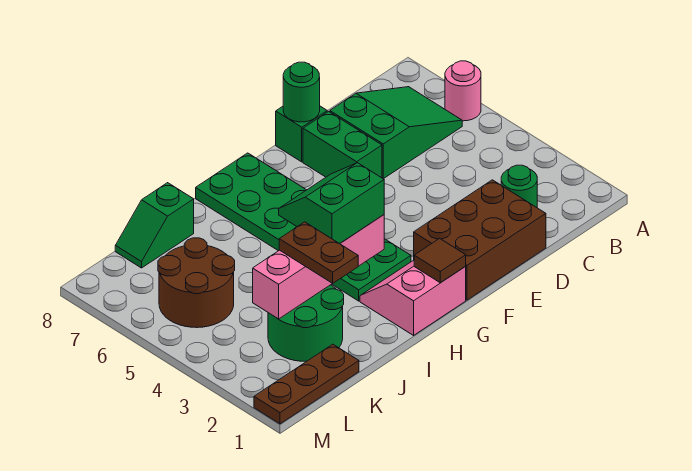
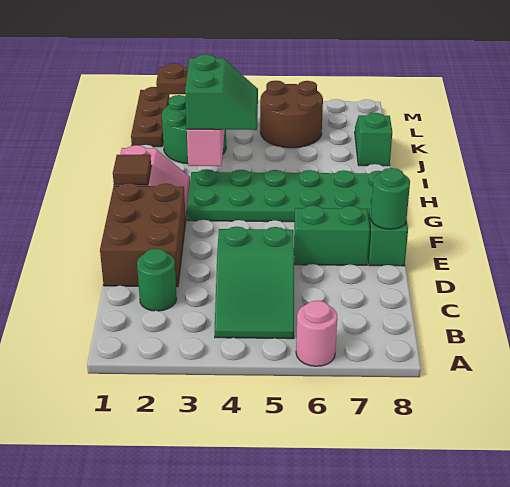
green 2x3 slope [330,87,462,179] -> green 2x3 slope moved to [215,227,294,339]

